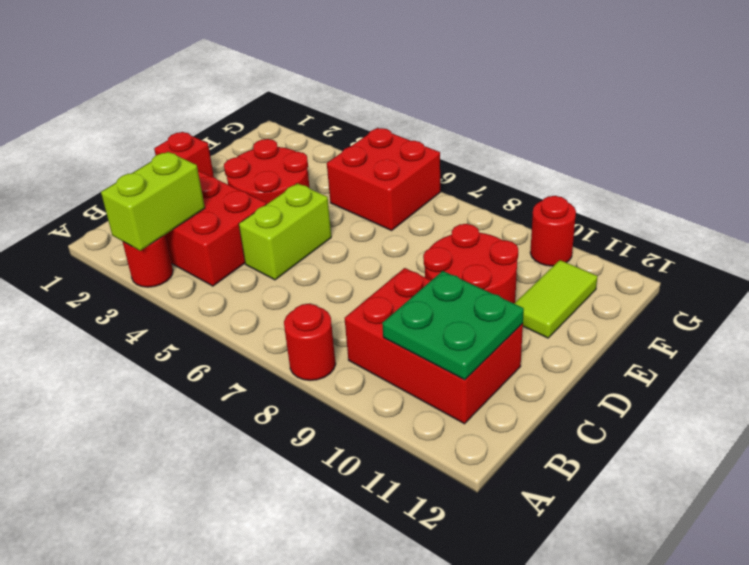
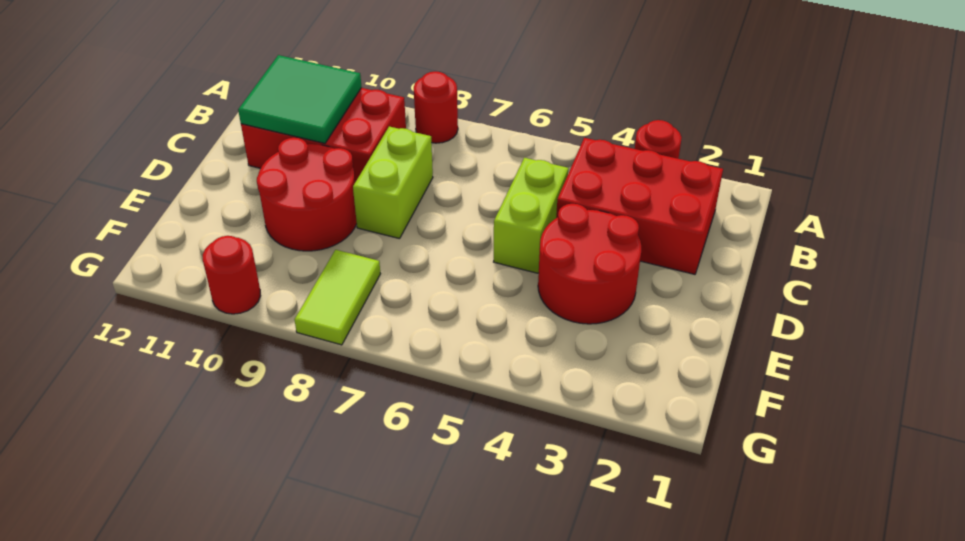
lime 1x2 brick [101,152,205,251] -> lime 1x2 brick moved to [353,127,433,239]
green 2x2 plate [382,271,524,380] -> green 2x2 tile [238,55,362,143]
red 1x1 brick [154,132,214,177] -> none
lime 1x2 tile [514,260,598,338] -> lime 1x2 tile moved to [295,250,380,345]
red 2x2 brick [327,128,440,230] -> none

